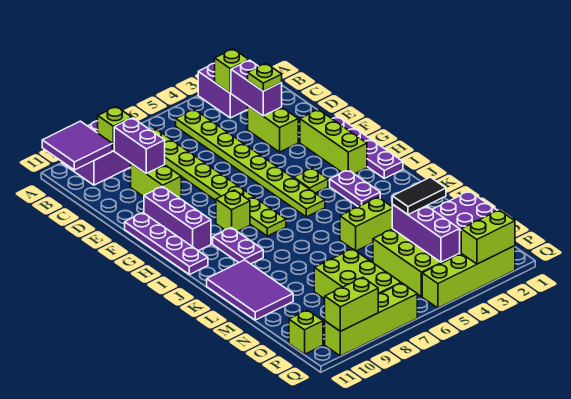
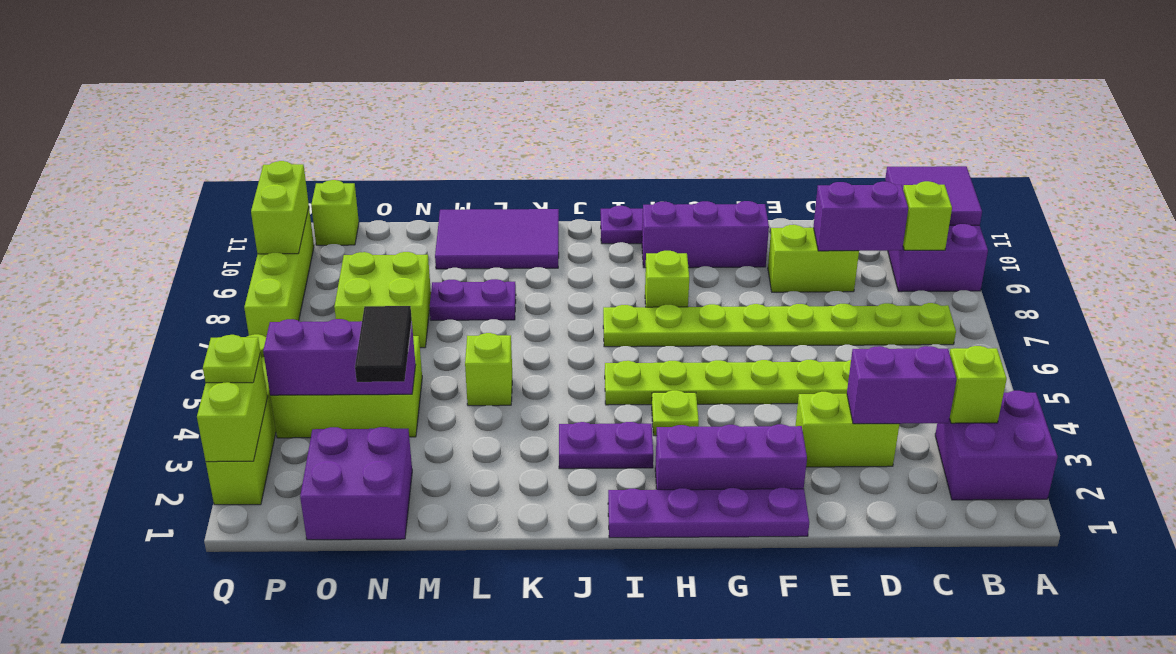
lime 1x1 plate [248,64,282,91] -> lime 1x1 plate moved to [203,335,260,383]
lime 1x3 brick [300,110,367,174] -> purple 1x3 brick [655,424,807,490]
purple 1x2 plate [213,228,263,264] -> purple 1x2 plate moved to [430,279,516,320]
lime 1x2 brick [340,197,392,251] -> lime 1x1 brick [465,333,512,406]
lime 2x3 brick [314,249,401,299] -> lime 2x2 brick [334,252,431,348]

